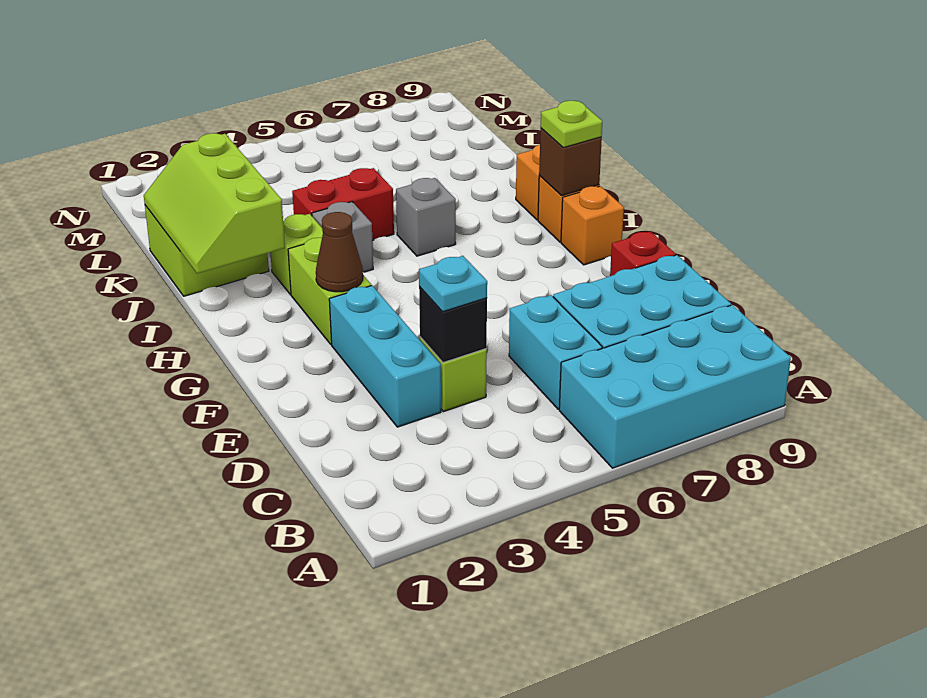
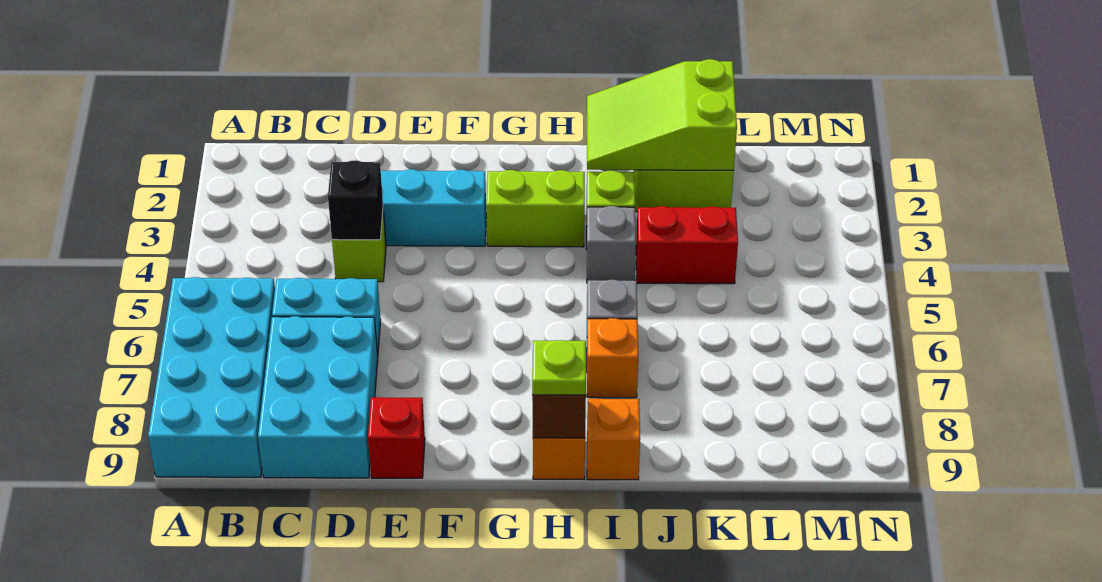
cyan 1x1 plate [419,256,487,312] -> none
brown 1x1 cone [316,212,363,292] -> none
orange 1x1 brick [561,186,624,265] -> orange 1x1 brick moved to [587,318,638,398]
lime 2x3 slope [144,133,285,273] -> lime 2x3 slope turned to [587,59,737,170]
red 1x2 brick [292,168,394,241] -> red 1x2 brick turned to [636,206,738,284]

